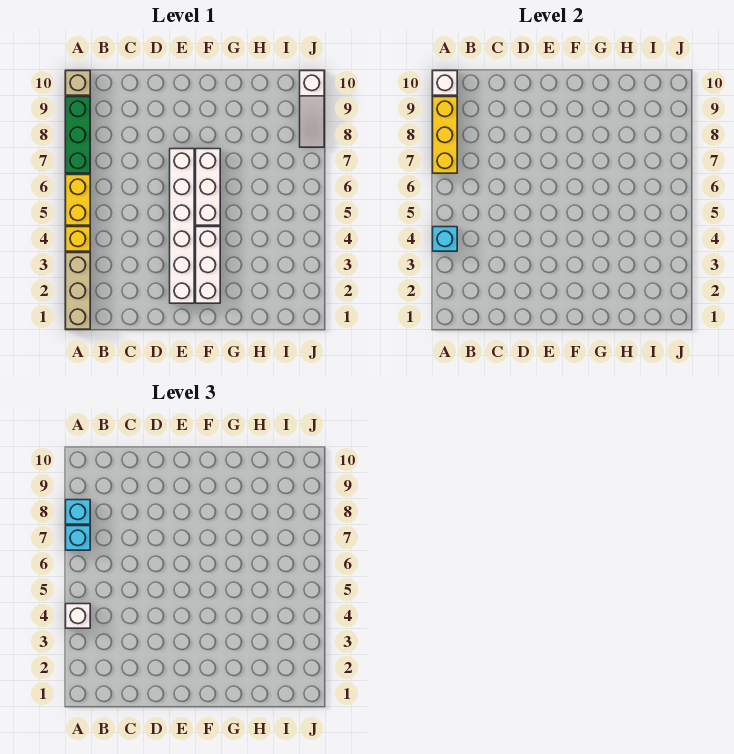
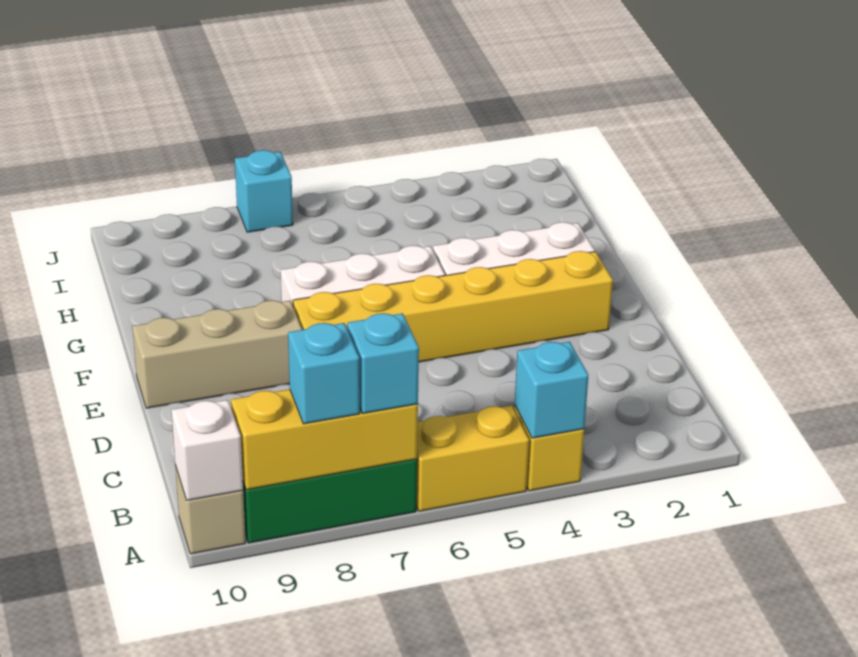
tan 1x3 brick [66,253,90,329] -> tan 1x3 brick moved to [133,300,302,408]
white 1x1 brick [66,604,90,628] -> none
white 1x6 brick [170,149,194,303] -> yellow 1x6 brick [293,251,613,362]
none -> cyan 1x1 brick [235,150,293,232]
white 1x3 slope [300,71,324,147] -> none

